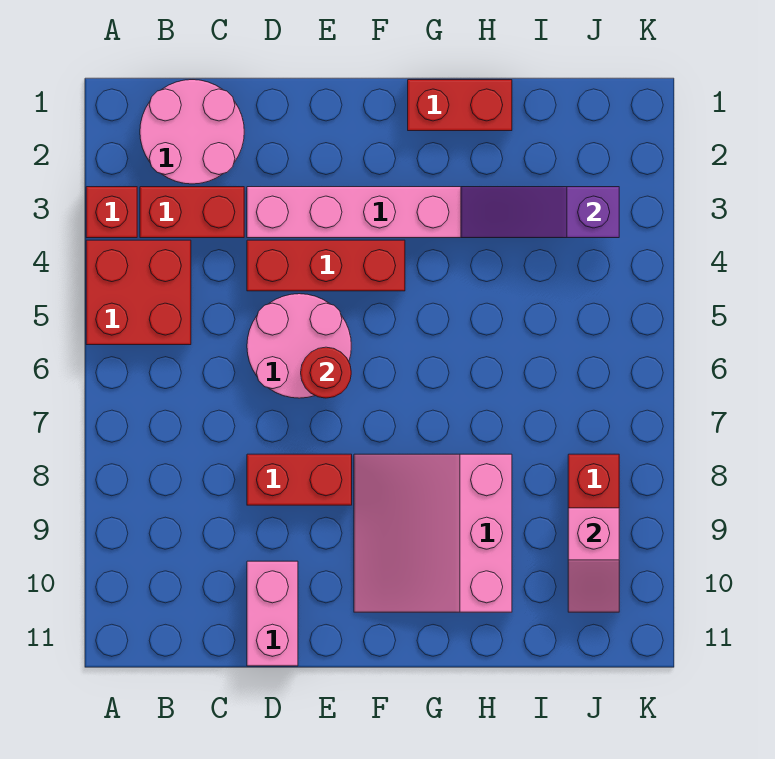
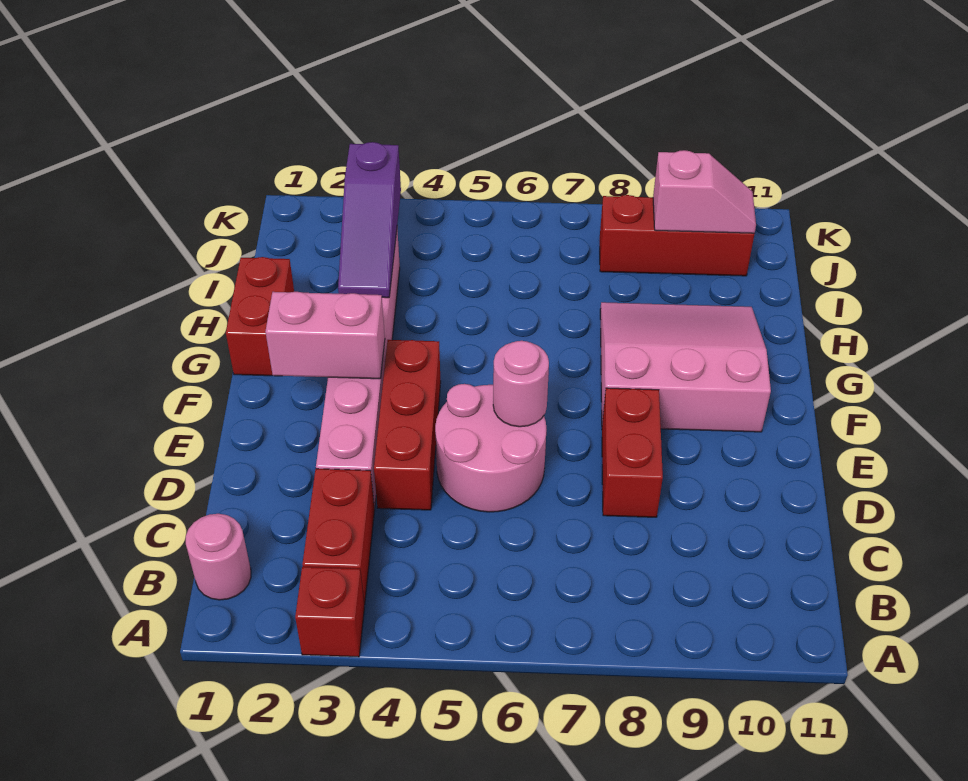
red 2x2 brick [86,240,191,345] -> none
pink 2x2 round brick [140,80,244,184] -> pink 1x1 round brick [186,514,251,600]
pink 1x2 brick [247,561,298,666] -> pink 1x2 brick moved to [265,292,385,379]
red 1x1 round brick [301,347,351,398] -> pink 1x1 round brick [493,341,549,427]
pink 3x3 slope [354,454,512,612] -> pink 3x3 slope turned to [600,302,771,432]

